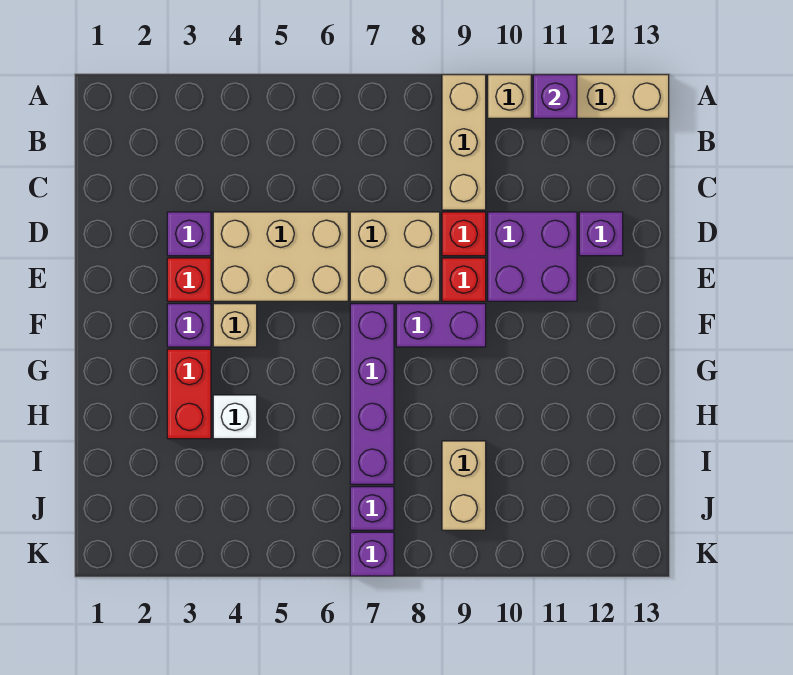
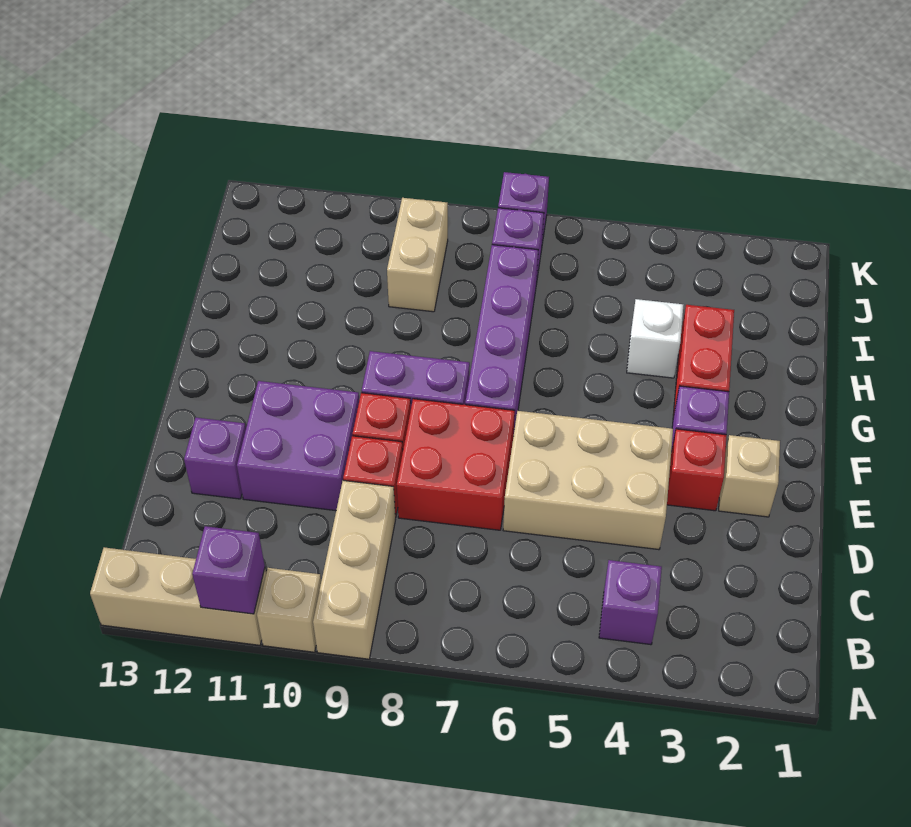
purple 1x1 brick [167,212,211,256] -> purple 1x1 brick moved to [599,560,662,645]
tan 2x2 brick [350,212,440,301] -> red 2x2 brick [397,399,515,530]
tan 1x1 brick [213,304,257,347] -> tan 1x1 brick moved to [719,435,780,517]

